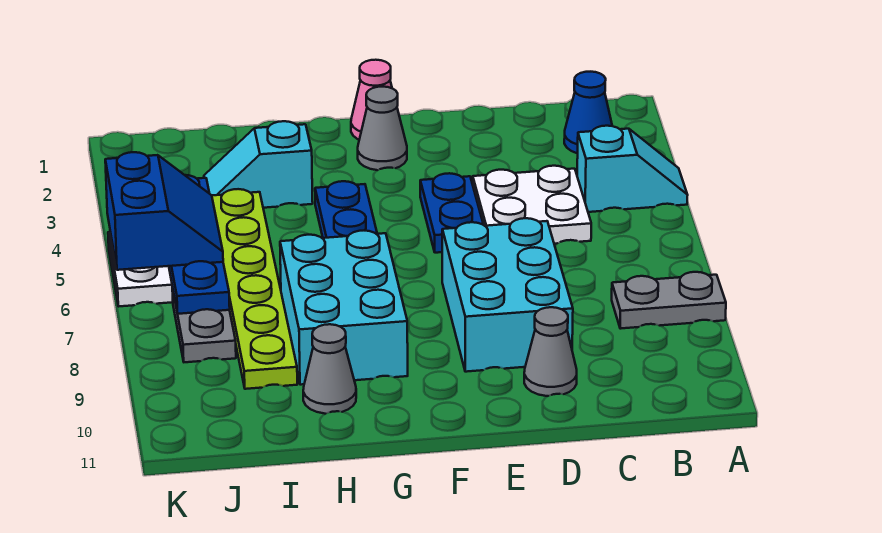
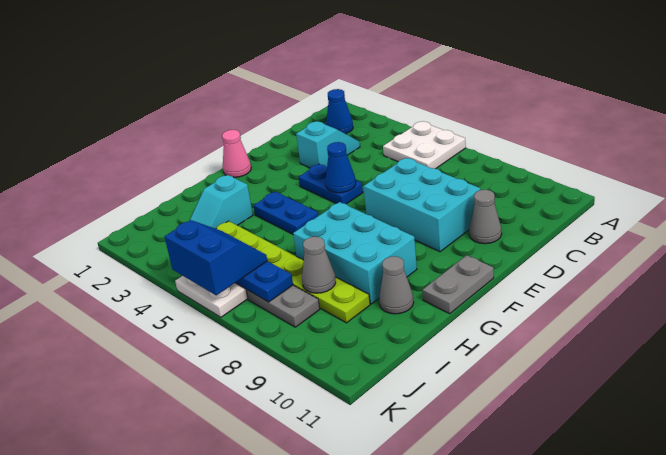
cyan 1x2 slope [577,126,688,212] -> cyan 1x2 slope moved to [296,121,360,168]
grey 1x2 plate [612,272,726,329] -> grey 1x2 plate moved to [422,255,494,314]
white 2x2 plate [473,166,591,244] -> white 2x2 plate moved to [383,121,466,169]
none -> blue 1x1 cone [326,142,356,193]
grey 1x1 cone [358,87,407,170] -> grey 1x1 cone moved to [302,237,336,293]

